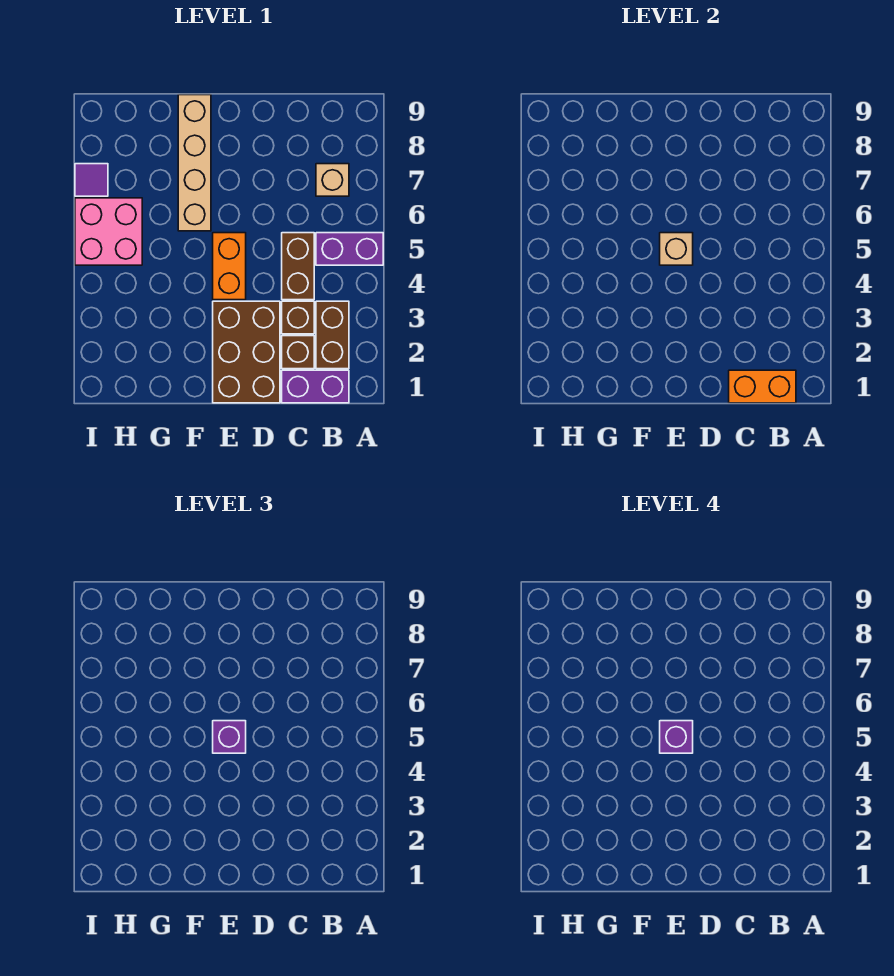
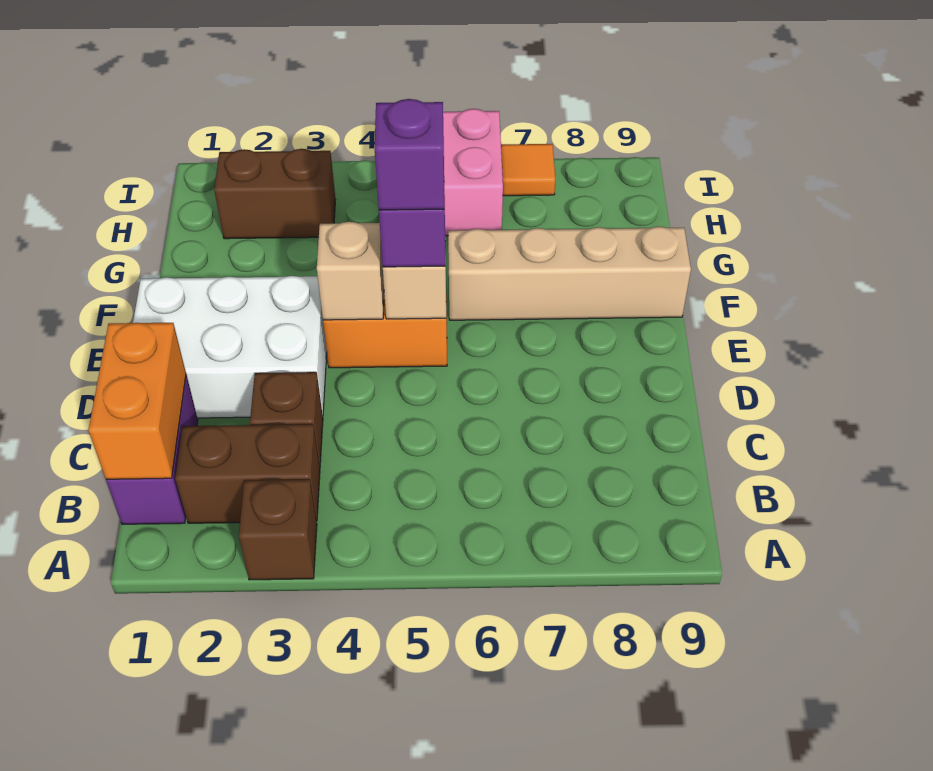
purple 1x2 brick [316,233,383,265] -> none
tan 1x1 brick [316,164,349,196] -> tan 1x1 brick moved to [317,222,384,320]
brown 1x1 brick [282,336,314,369] -> brown 1x1 brick moved to [239,480,317,580]
brown 1x2 brick [282,233,314,300] -> brown 1x2 brick moved to [214,149,336,239]
brown 2x3 brick [213,301,280,403] -> white 2x3 brick [133,276,327,418]
purple 1x1 tile [75,164,108,196] -> orange 1x1 tile [501,144,555,196]

